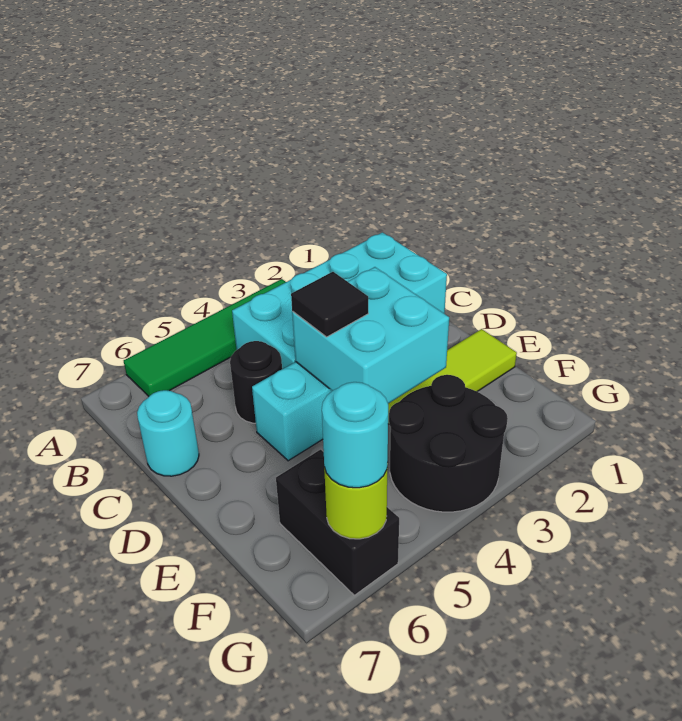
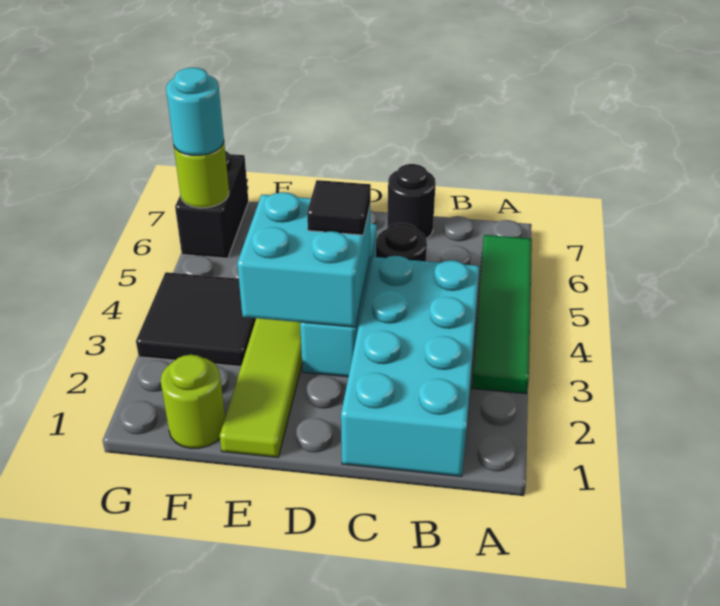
cyan 1x1 round brick [137,390,199,476] -> black 1x1 round brick [387,164,436,239]
none -> lime 1x1 round brick [161,355,225,448]
black 2x2 round brick [389,375,508,512] -> black 2x2 tile [136,272,256,366]
black 1x2 brick [276,450,399,595] -> black 1x2 brick turned to [175,151,249,258]

